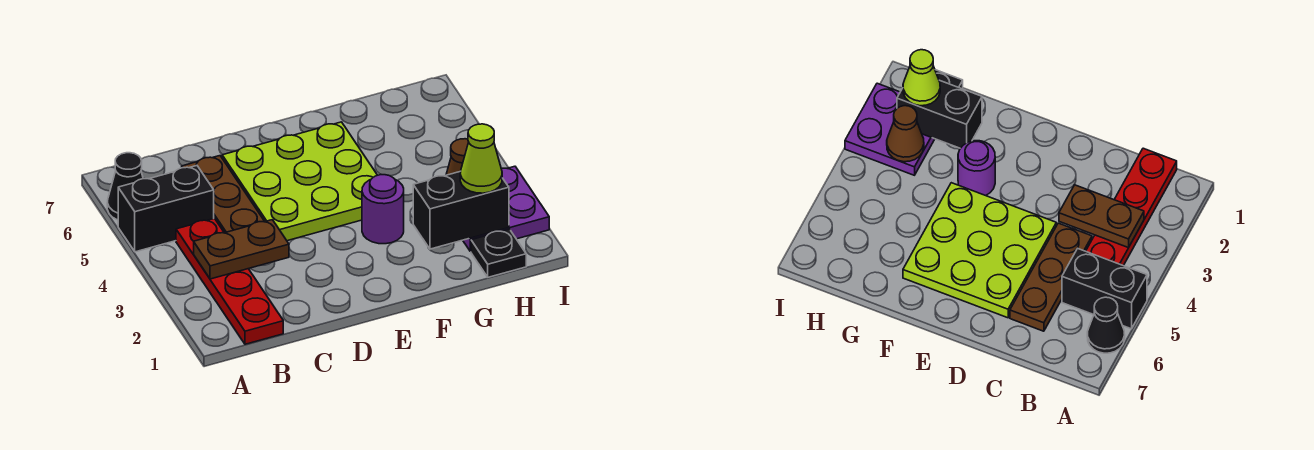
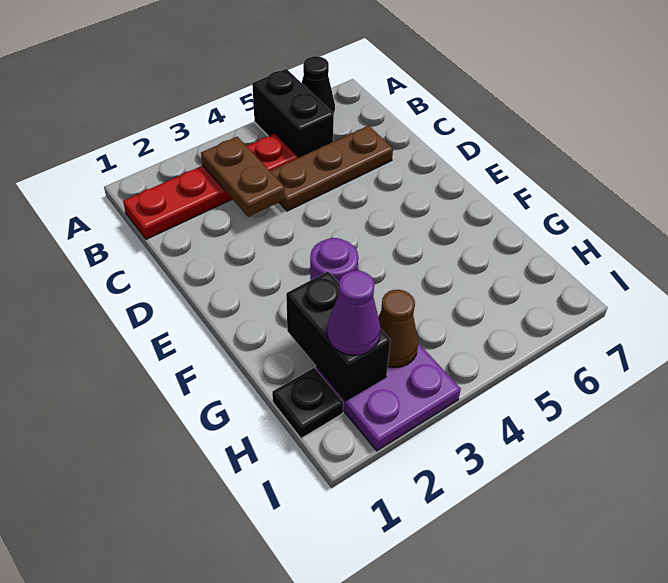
lime 3x3 plate [222,122,377,241] -> none
lime 1x1 cone [460,124,502,193] -> purple 1x1 cone [327,271,381,355]

